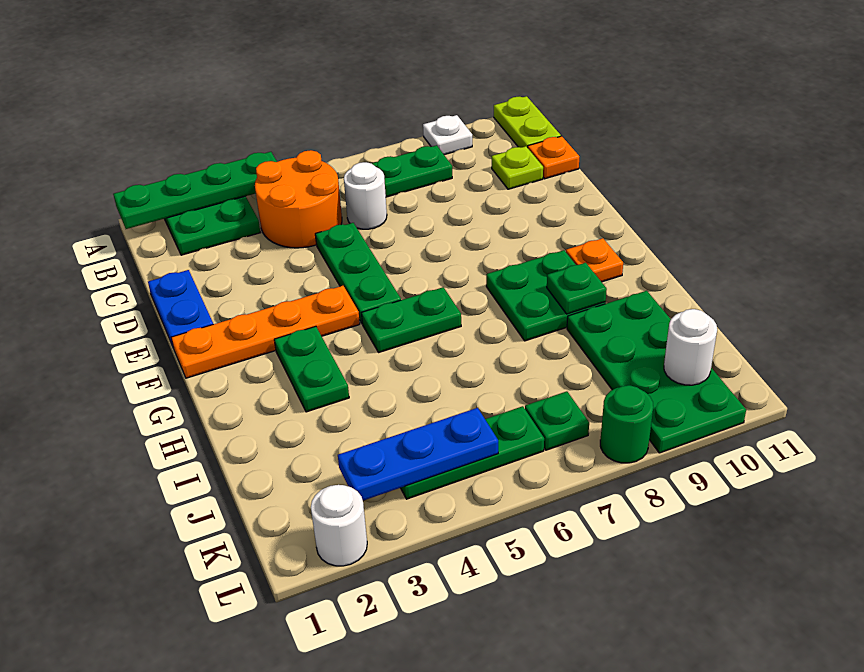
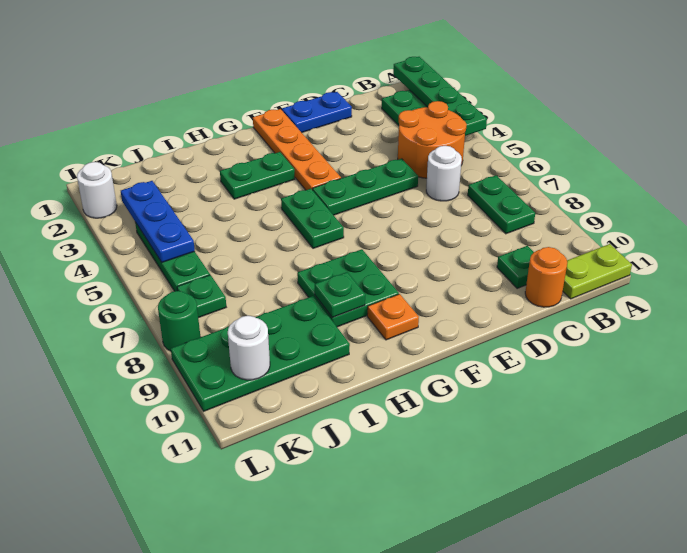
white 1x1 plate [423,115,472,155] -> none
lime 1x1 plate [492,146,543,189] -> green 1x1 plate [497,246,534,289]
orange 1x1 plate [528,136,579,179] -> orange 1x1 round brick [525,247,567,307]

